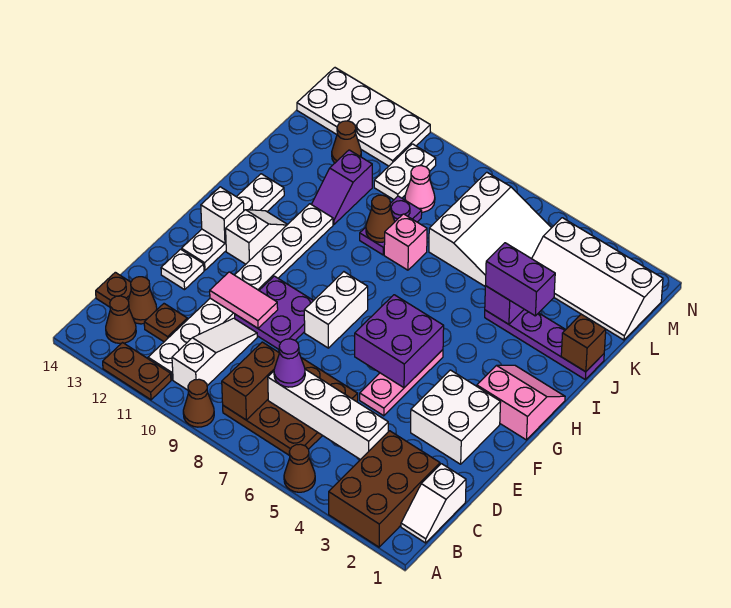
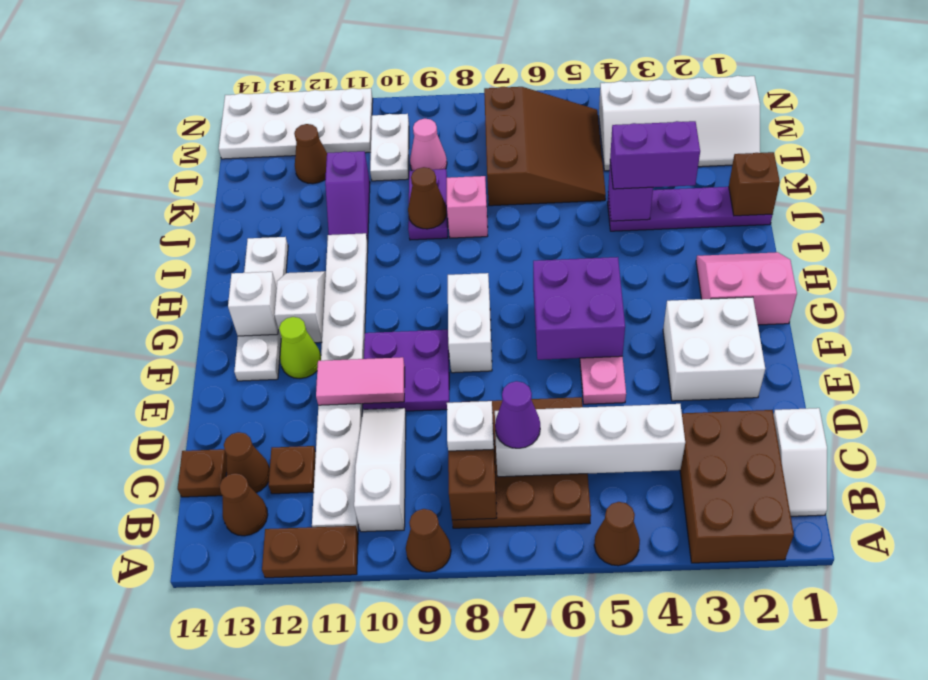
white 1x1 plate [161,249,204,290] -> white 1x1 plate moved to [447,401,494,451]
none -> lime 1x1 cone [279,317,321,379]
white 3x3 slope [429,172,551,286] -> brown 3x3 slope [484,87,606,206]

